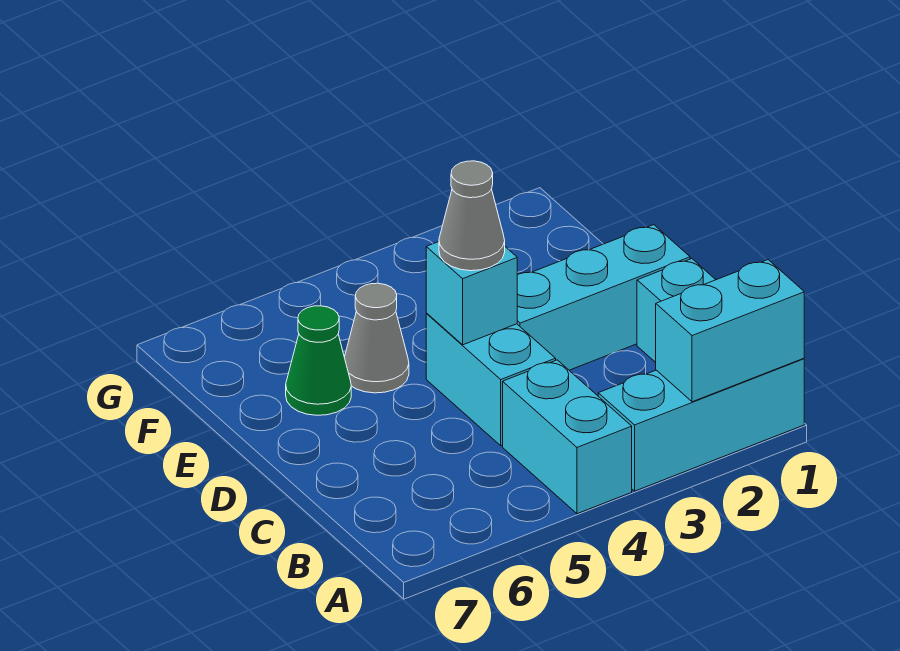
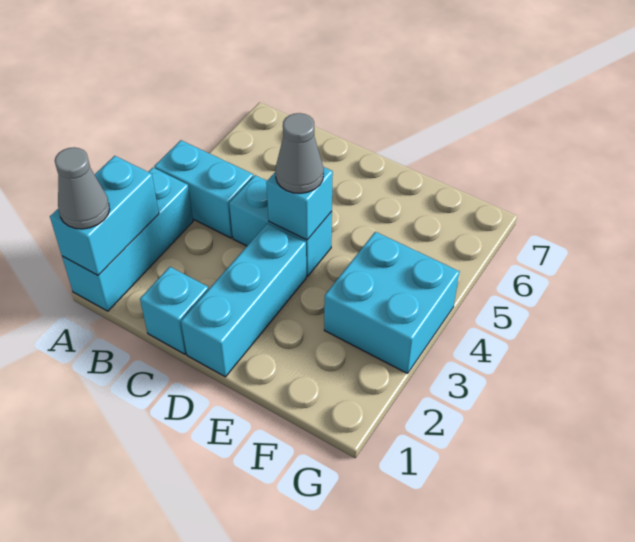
grey 1x1 cone [344,283,409,393] -> grey 1x1 cone moved to [55,147,110,229]
green 1x1 cone [286,306,351,415] -> none
none -> cyan 2x2 brick [324,232,460,374]

